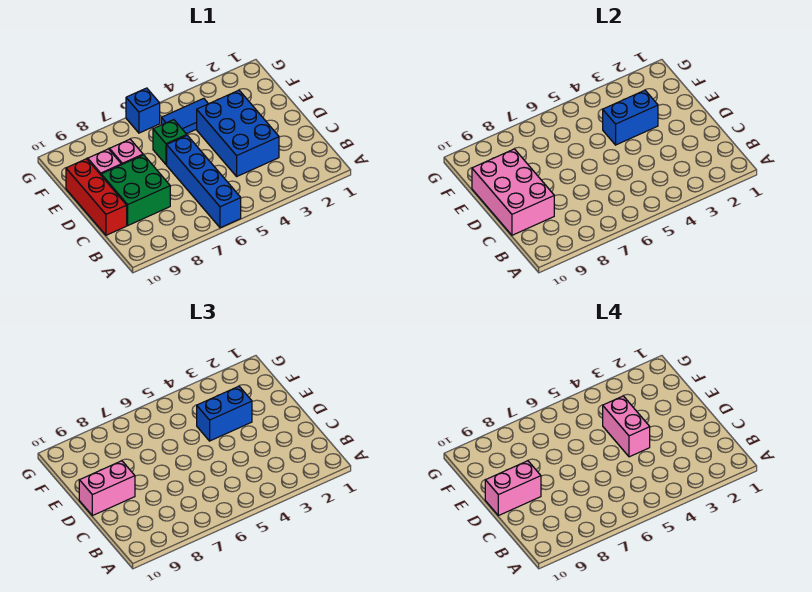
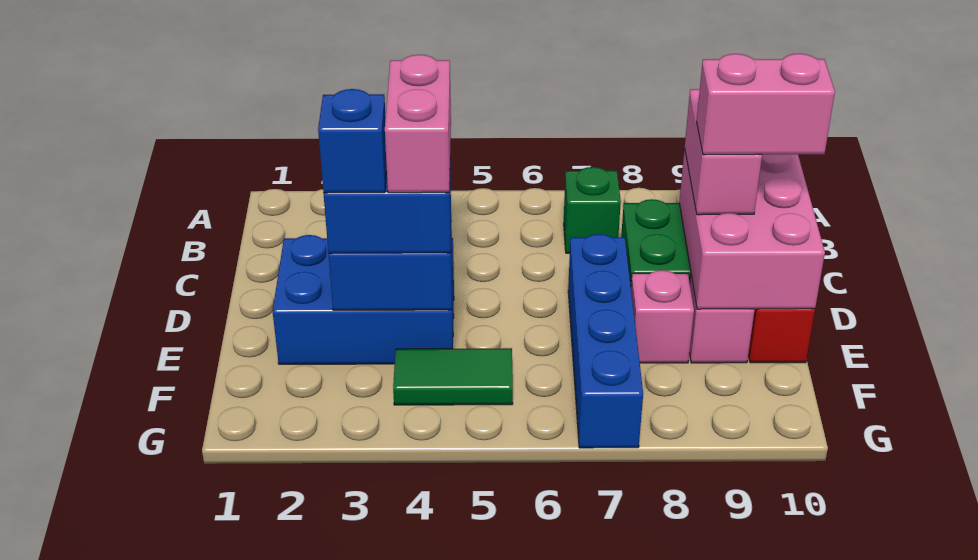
blue 1x4 brick [167,135,241,228] -> blue 1x4 brick moved to [568,234,643,448]
blue 2x3 brick [197,90,279,176] -> blue 2x3 brick turned to [273,235,454,364]
pink 1x2 brick [79,461,135,516] -> pink 1x2 brick turned to [685,89,762,215]
green 1x1 brick [153,120,187,165] -> green 1x1 brick moved to [564,167,621,253]
blue 1x2 tile [161,98,208,134] -> green 1x2 tile [393,348,513,405]
blue 1x1 brick [126,88,160,133] -> blue 1x1 brick moved to [318,89,387,193]

